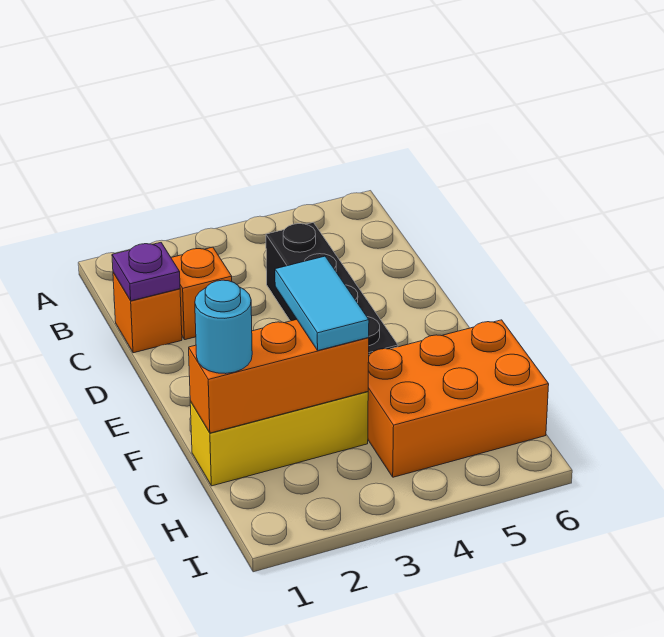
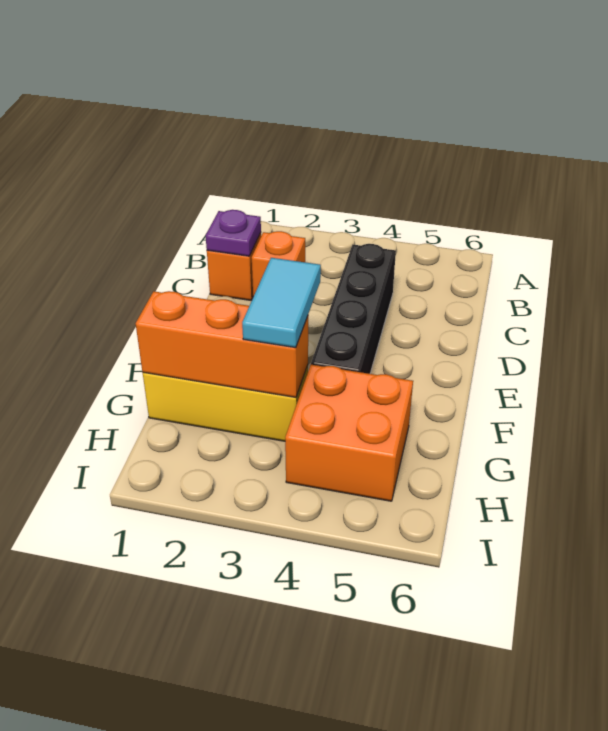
cyan 1x1 round brick [195,280,252,374] -> none
orange 2x3 brick [368,320,549,477] -> orange 2x2 brick [285,365,413,501]

